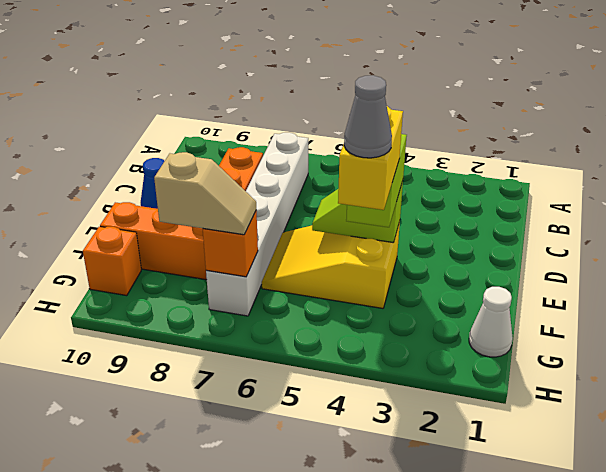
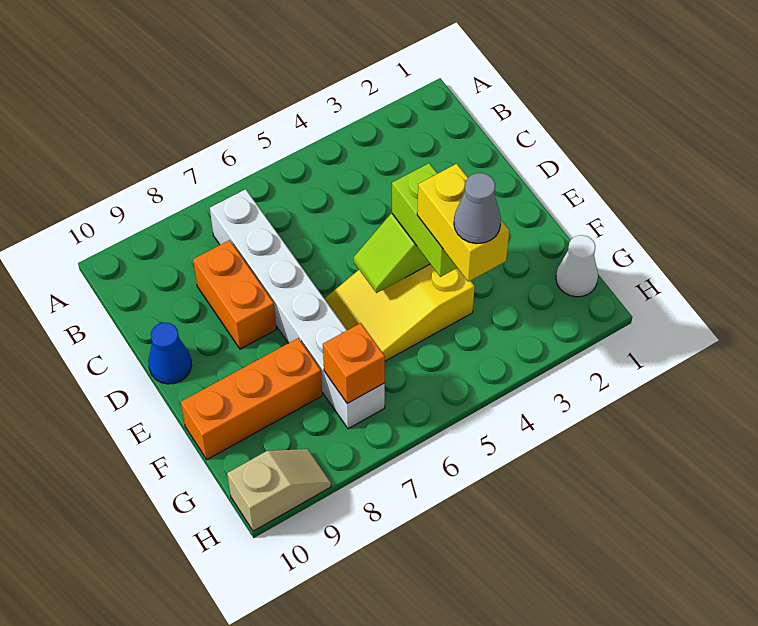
tan 1x2 slope [154,152,256,235] -> tan 1x2 slope moved to [227,449,331,531]
orange 1x1 brick [83,227,141,296] -> none

